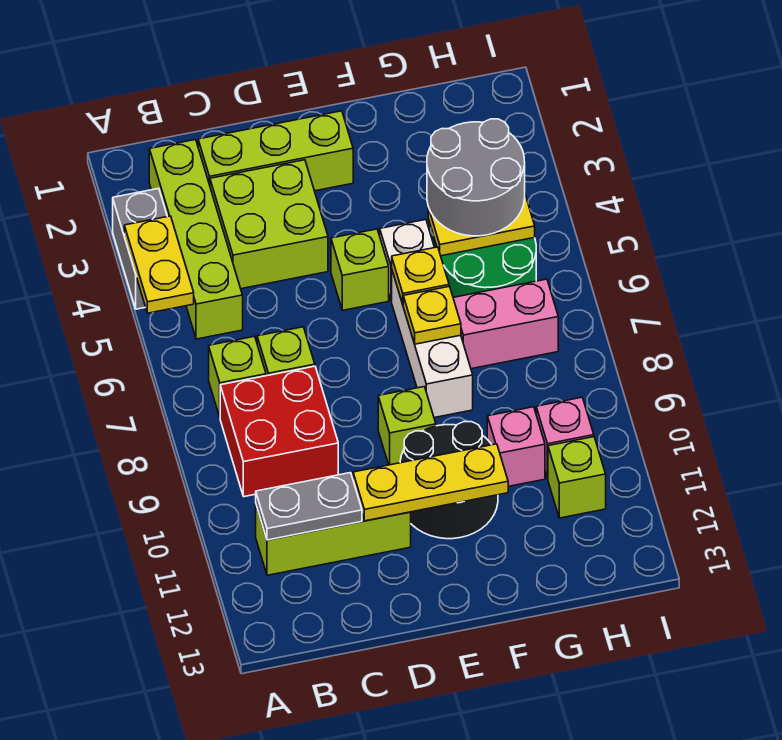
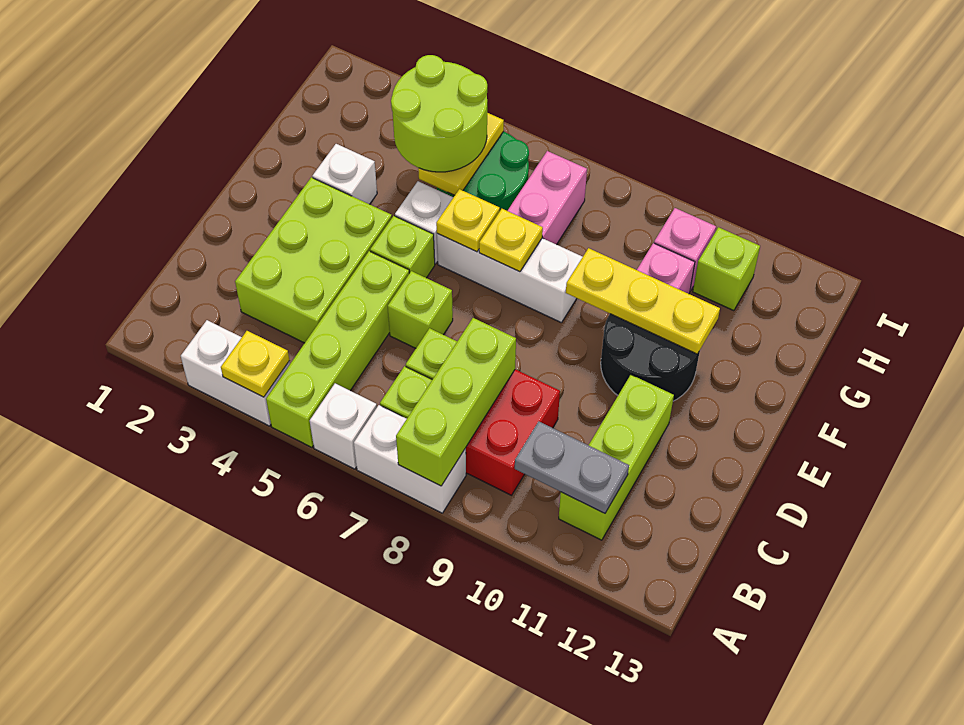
grey 1x2 brick [113,188,167,309] -> white 1x2 brick [181,320,290,426]
yellow 1x2 plate [124,216,194,313] -> yellow 1x1 plate [221,331,290,397]
none -> white 1x1 brick [310,383,377,469]
none -> white 1x2 brick [354,405,466,513]
lime 1x4 brick [149,140,243,339] -> lime 1x4 brick turned to [266,251,409,447]
grey 1x2 plate [256,473,362,540] -> grey 1x2 plate turned to [515,422,629,513]
lime 1x3 brick [198,111,353,191] -> lime 1x3 brick moved to [396,318,516,486]
lime 2x2 brick [210,160,328,289] -> lime 2x3 brick [235,177,392,343]
yellow 1x3 plate [353,444,508,521] -> yellow 1x3 plate turned to [566,248,720,354]
lime 1x1 brick [378,387,436,465] -> lime 1x1 brick moved to [388,271,453,348]
none -> white 1x1 brick [312,144,377,204]
grey 2x2 round brick [427,119,525,236] -> lime 2x2 round brick [391,55,487,172]

